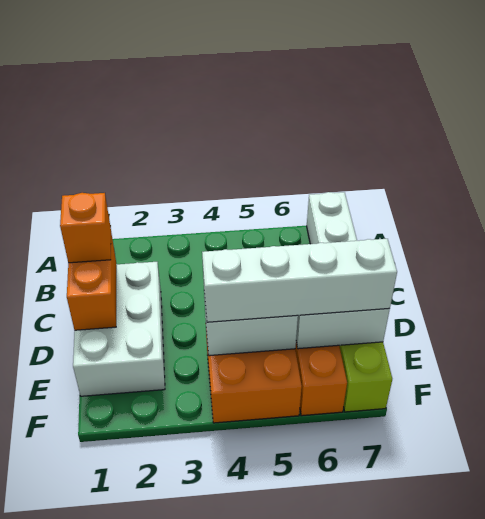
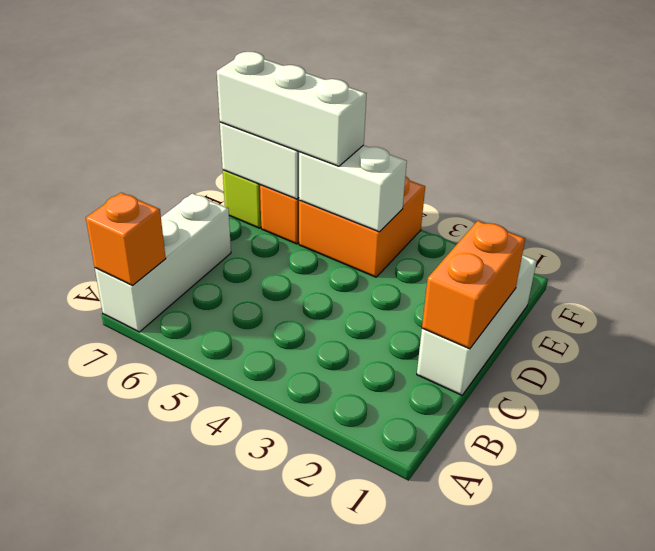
white 2x3 brick [73,262,165,396] -> white 1x3 brick [417,255,537,395]
orange 1x1 brick [60,193,111,263] -> orange 1x1 brick moved to [86,193,166,285]
white 1x4 brick [202,239,397,322] -> white 1x3 brick [217,52,367,166]

